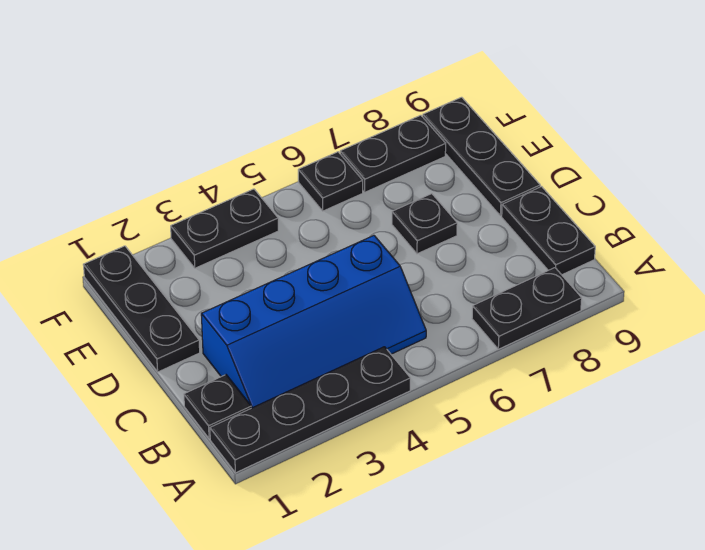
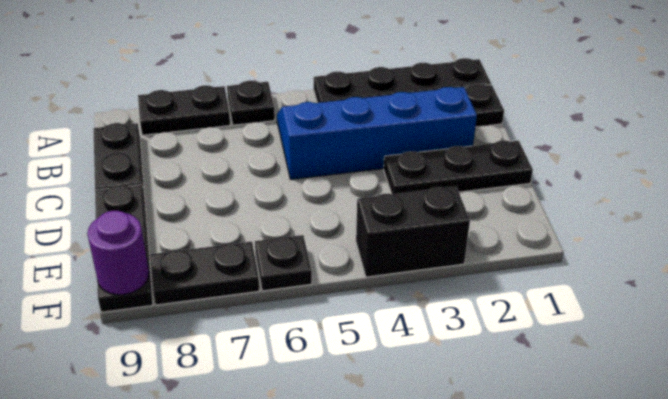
black 1x3 plate [83,246,200,372] -> black 1x3 plate turned to [384,141,533,194]
black 1x1 plate [392,194,457,254] -> black 1x1 plate moved to [227,81,275,125]
black 1x2 plate [171,189,278,268] -> black 1x2 brick [356,187,470,277]
none -> purple 1x1 round brick [87,211,149,295]

